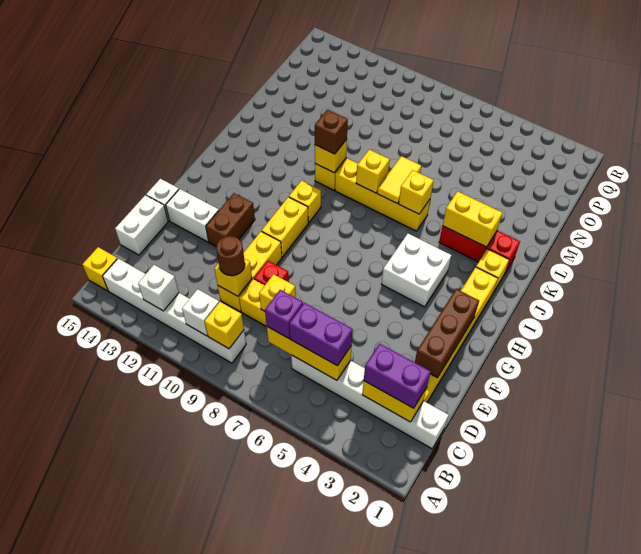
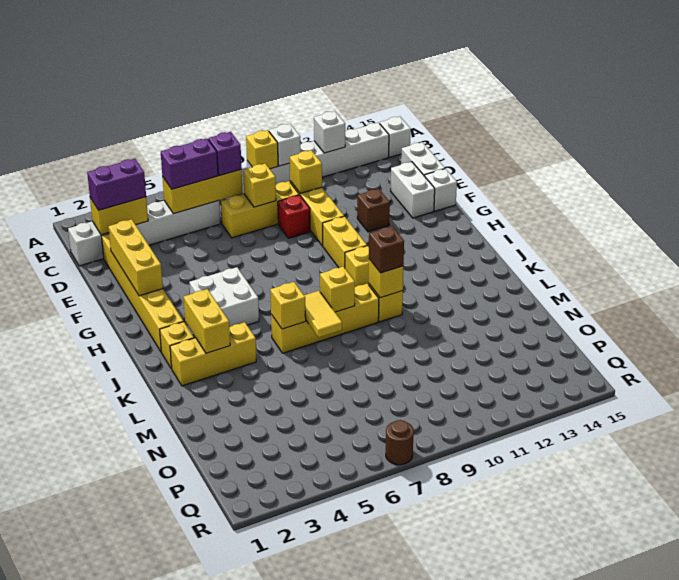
yellow 1x1 brick [82,247,117,291] -> white 1x1 brick [380,116,411,157]
brown 1x1 round brick [216,236,245,276] -> brown 1x1 round brick moved to [386,420,414,465]
brown 1x3 brick [415,289,479,378] -> yellow 1x3 brick [108,219,163,296]
brown 1x2 brick [206,193,255,246] -> brown 1x1 brick [357,189,390,232]
white 1x2 brick [166,189,219,242] -> white 1x2 brick turned to [391,162,435,218]
red 1x3 brick [439,226,520,273] -> yellow 1x3 brick [170,322,256,386]
yellow 1x2 brick [443,191,502,247] -> yellow 1x2 brick turned to [183,289,230,353]

